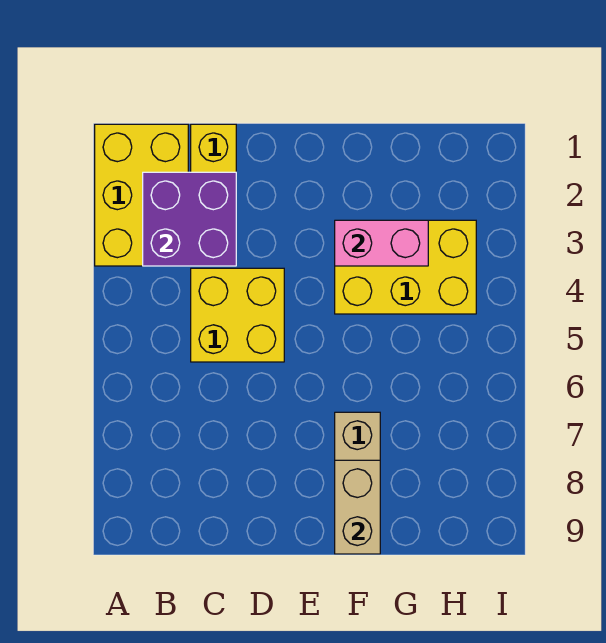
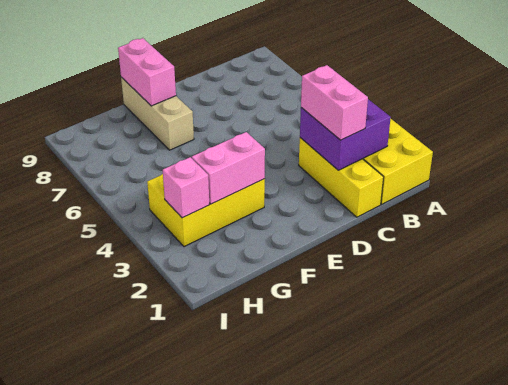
none -> pink 1x2 brick [301,65,368,140]
yellow 2x2 brick [191,268,284,362] -> none
tan 1x2 brick [335,460,380,554] -> pink 1x2 brick [118,38,176,106]
none -> pink 1x1 brick [163,157,209,218]

